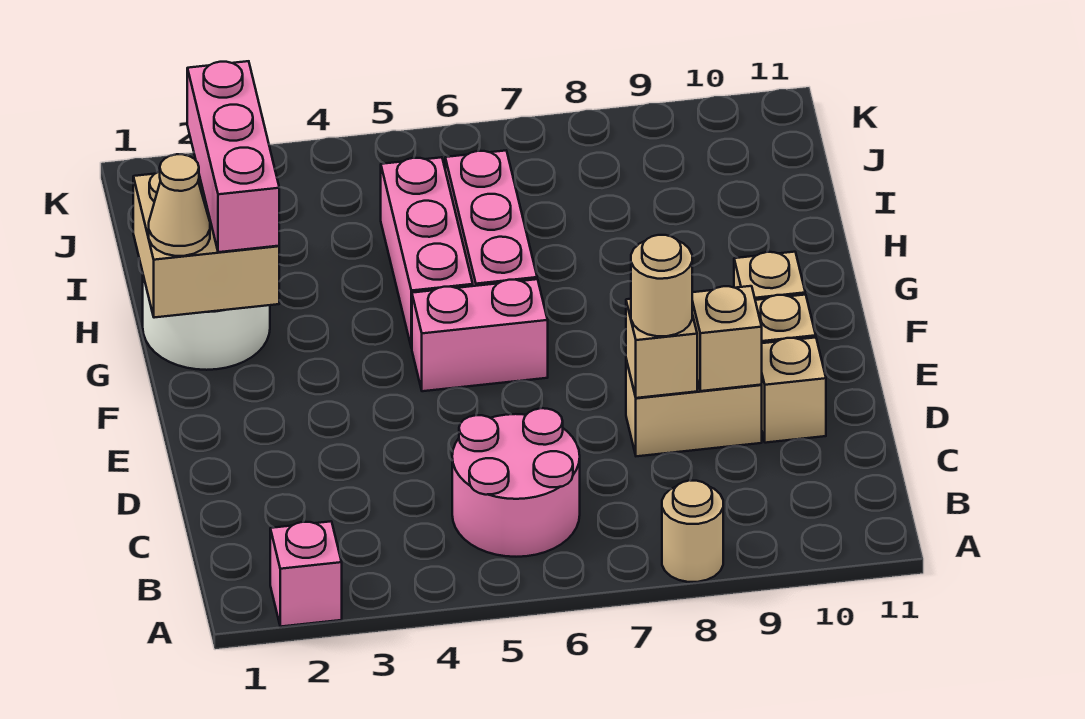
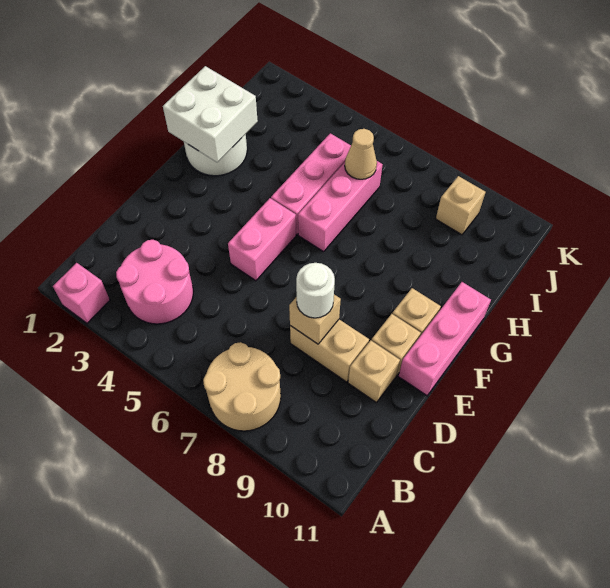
tan 1x1 round brick [662,480,723,582] -> tan 2x2 round brick [203,342,281,431]
pink 2x2 round brick [452,408,580,557] -> pink 2x2 round brick moved to [116,240,193,324]
tan 1x1 round brick [631,235,692,336] -> white 1x1 round brick [296,263,335,318]
tan 1x1 brick [692,286,762,391] -> tan 1x1 brick moved to [436,176,486,235]
pink 1x2 brick [412,279,548,391] -> pink 1x2 brick turned to [228,198,296,281]
tan 2x2 brick [133,171,279,318] -> white 2x2 brick [163,66,258,162]
tan 1x1 cone [149,154,210,256] -> tan 1x1 cone moved to [345,129,377,179]
pink 1x3 brick [187,61,279,252] -> pink 1x3 brick moved to [399,282,491,396]

